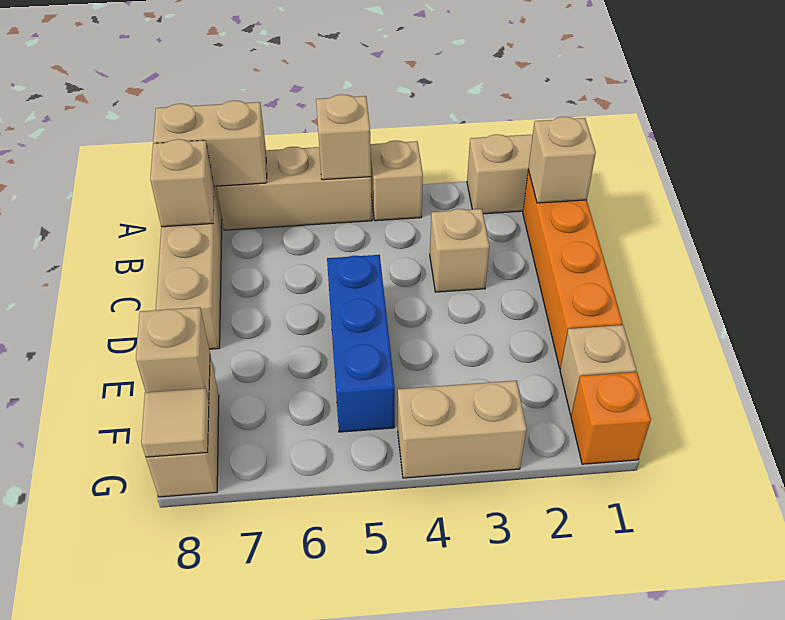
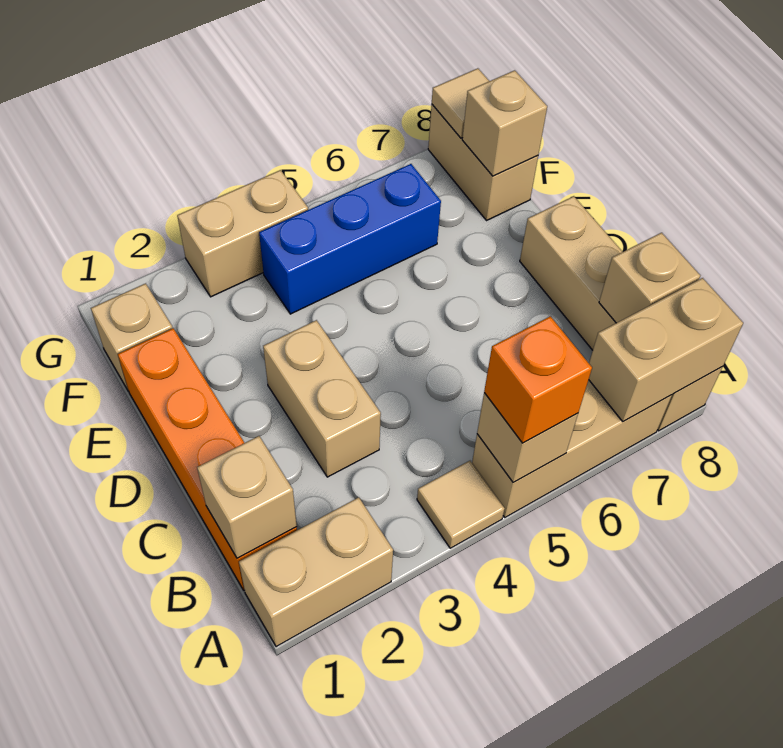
tan 1x1 brick [370,140,423,221] -> tan 1x1 tile [417,461,505,548]
tan 1x1 brick [430,209,489,292] -> tan 1x2 brick [263,320,381,477]
blue 1x3 brick [327,255,395,432] -> blue 1x3 brick turned to [259,164,441,314]
orange 1x1 brick [571,372,651,464] -> orange 1x1 brick moved to [484,316,592,443]

